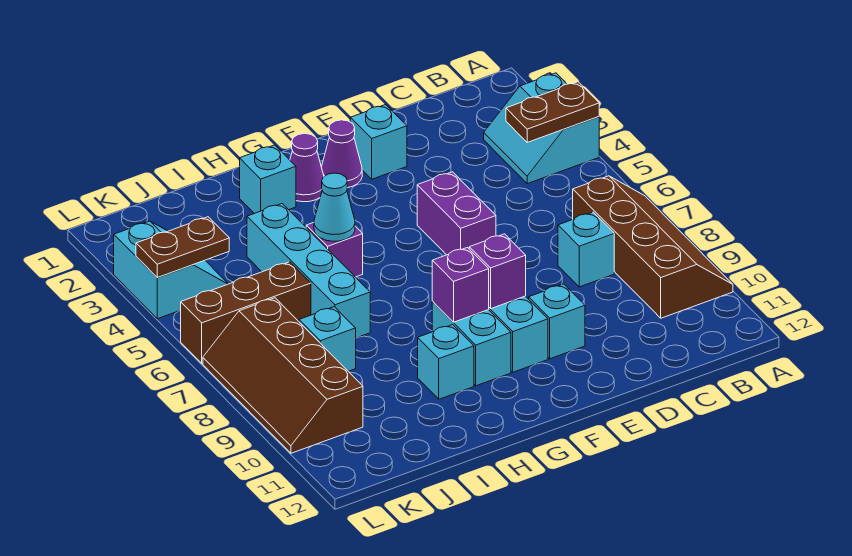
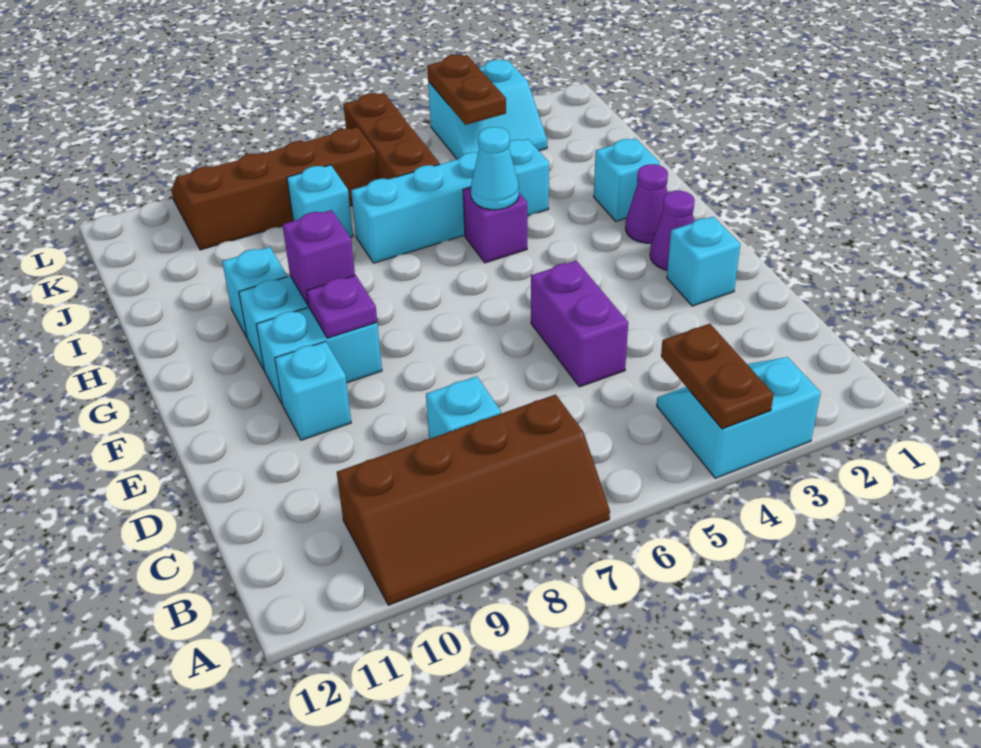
purple 1x2 brick [417,172,496,255] -> purple 1x2 brick turned to [531,261,628,387]
purple 1x1 brick [469,234,526,309] -> purple 1x1 plate [307,275,377,338]

